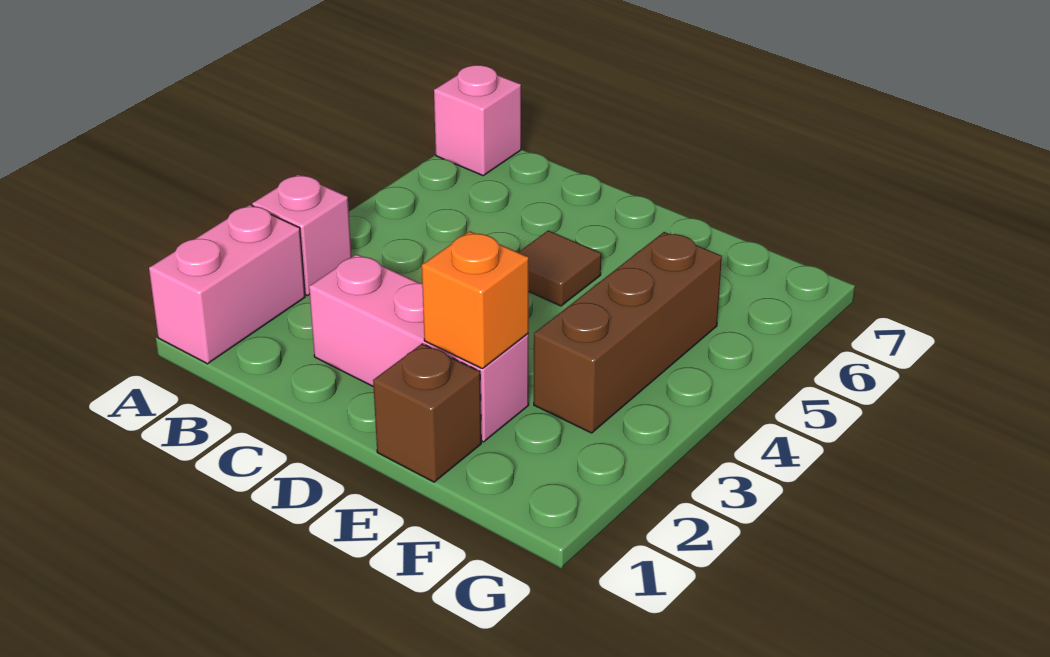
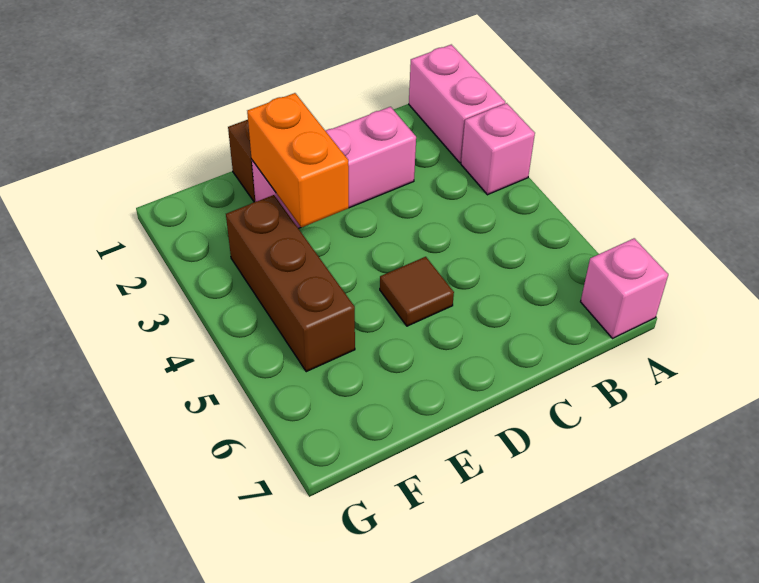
orange 1x1 brick [422,231,529,369] -> orange 1x2 brick [247,93,349,228]

